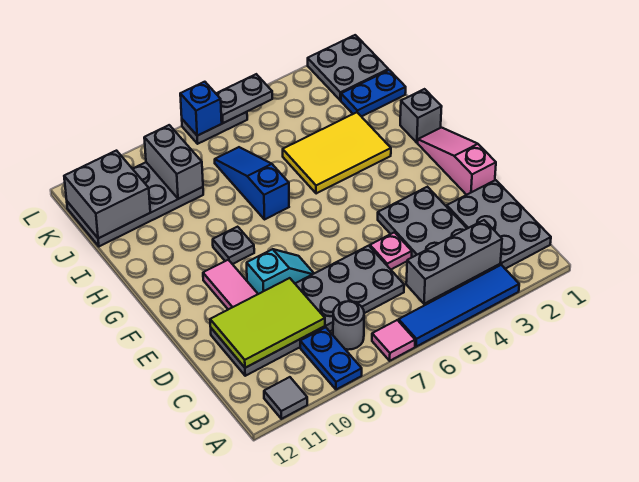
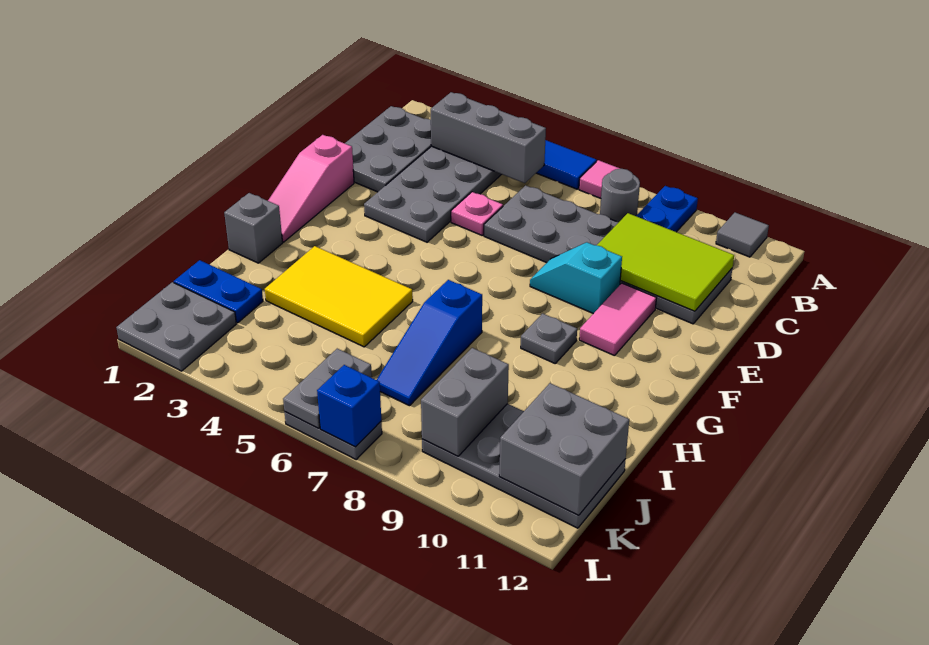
grey 1x2 plate [216,74,272,123] -> grey 1x2 plate turned to [283,349,372,428]

